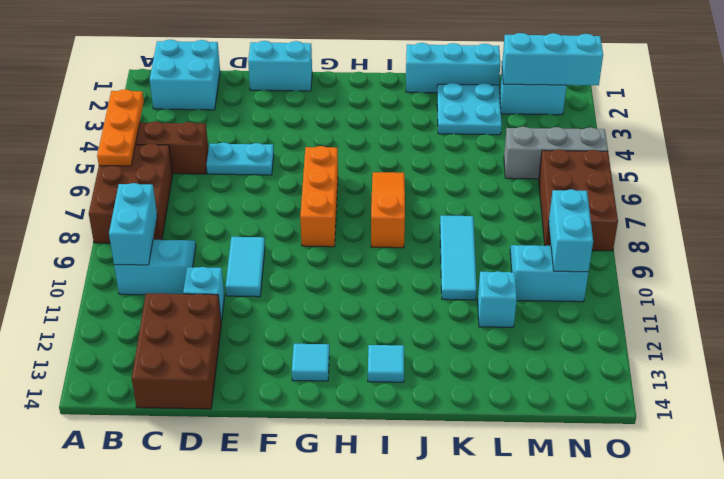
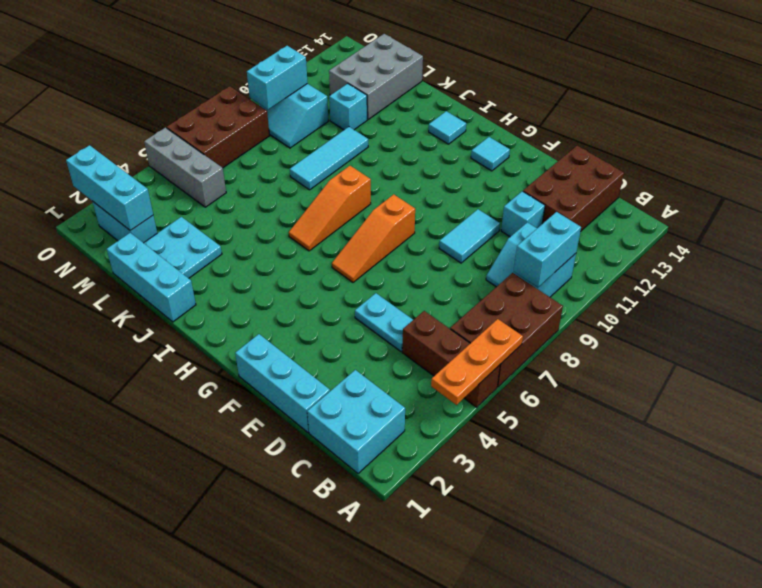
cyan 1x2 brick [248,41,312,91] -> cyan 1x3 brick [235,334,330,433]
orange 1x3 brick [300,146,338,247] -> orange 1x3 slope [332,194,415,282]
none -> grey 2x3 brick [329,34,423,119]

